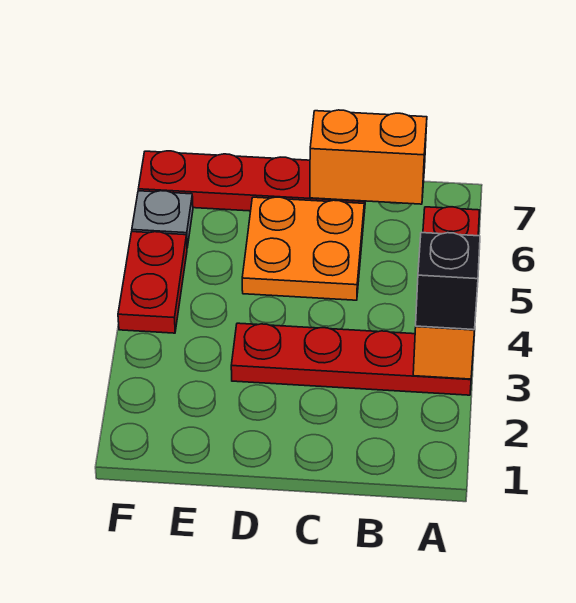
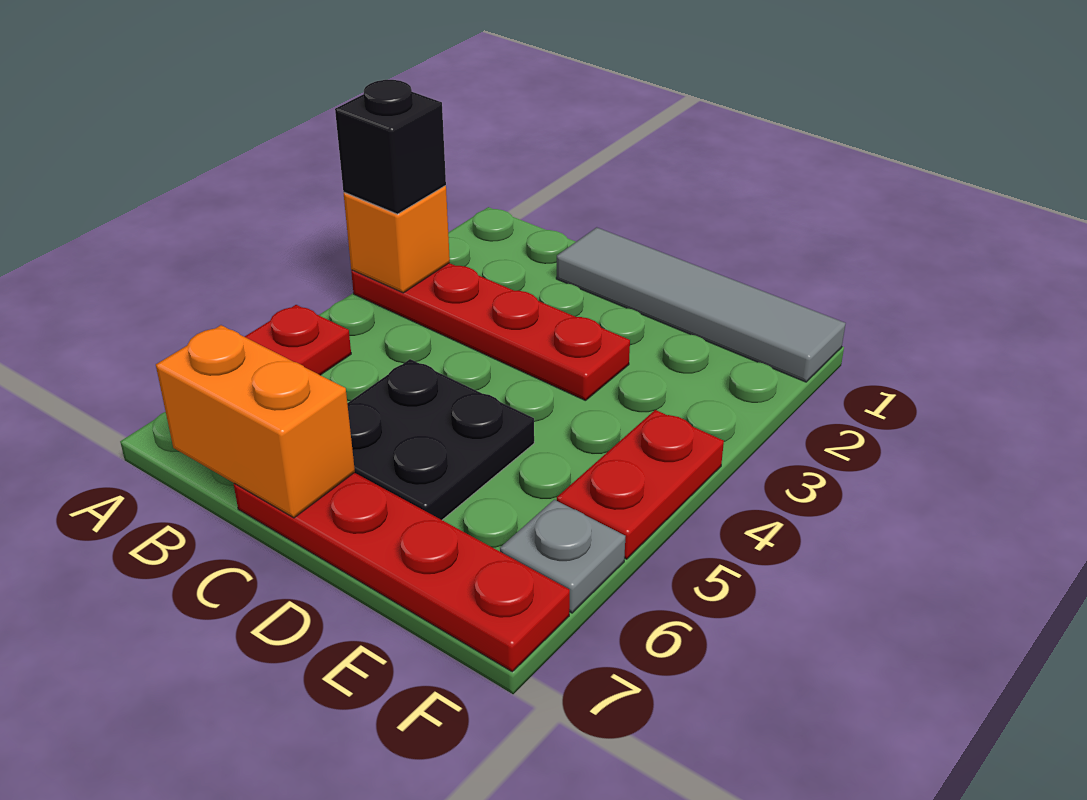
none -> grey 1x4 tile [556,227,846,382]
orange 2x2 plate [242,197,364,300] -> black 2x2 plate [347,359,534,520]

